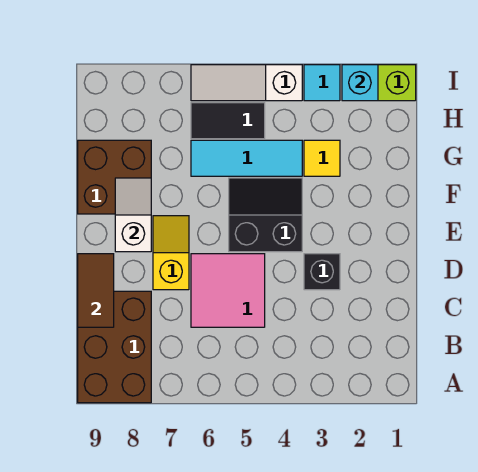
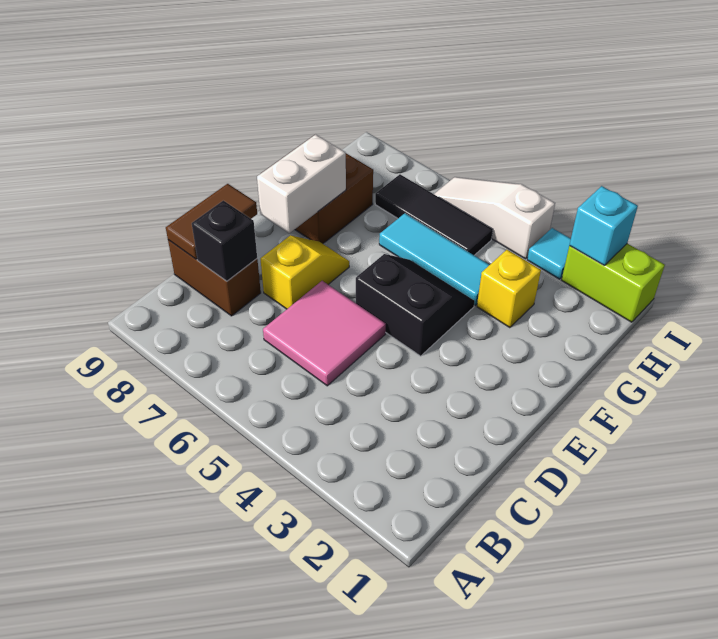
brown 2x3 brick [78,291,151,403] -> brown 1x2 brick [168,240,261,316]
black 1x1 brick [304,254,340,290] -> black 1x1 brick moved to [192,201,257,281]
white 1x2 slope [115,178,151,252] -> white 1x2 brick [257,134,346,233]
yellow 1x1 tile [304,140,340,176] -> yellow 1x1 brick [477,250,541,328]
black 1x2 tile [191,103,265,139] -> black 1x3 tile [375,174,493,255]

